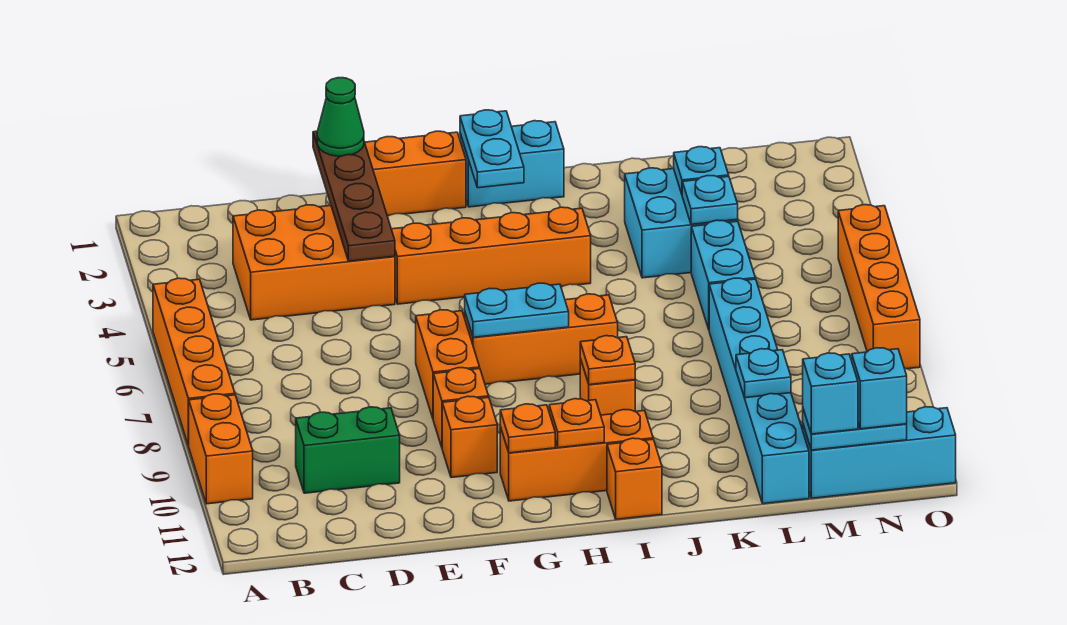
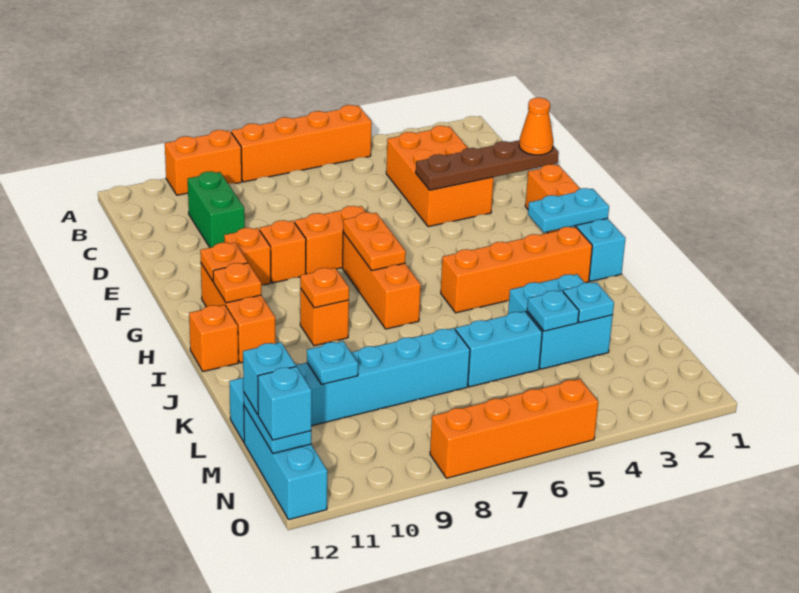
green 1x1 cone [317,78,364,156] -> orange 1x1 cone [519,98,553,155]
orange 1x4 brick [392,207,591,304] -> orange 1x4 brick turned to [441,227,592,313]
cyan 1x2 plate [465,283,569,337] -> orange 1x2 plate [343,212,406,270]

